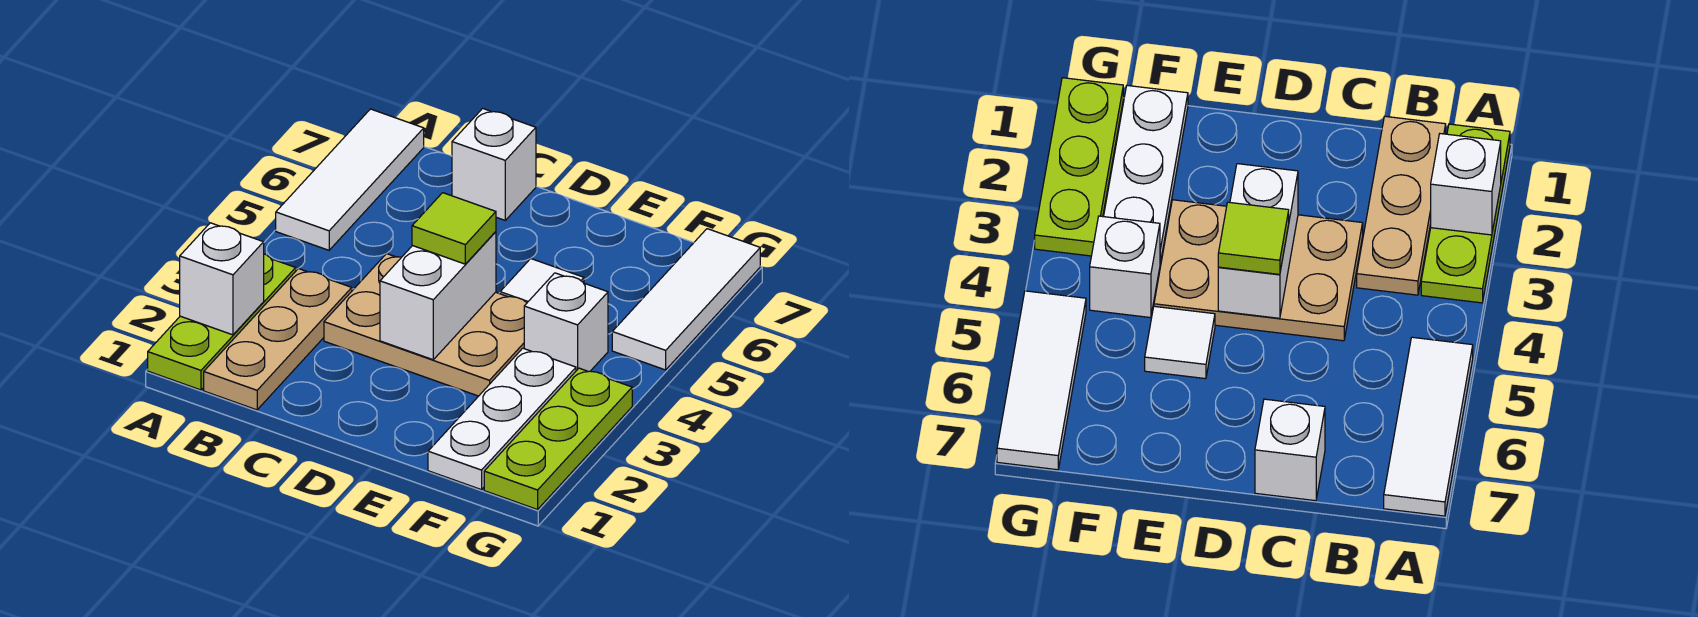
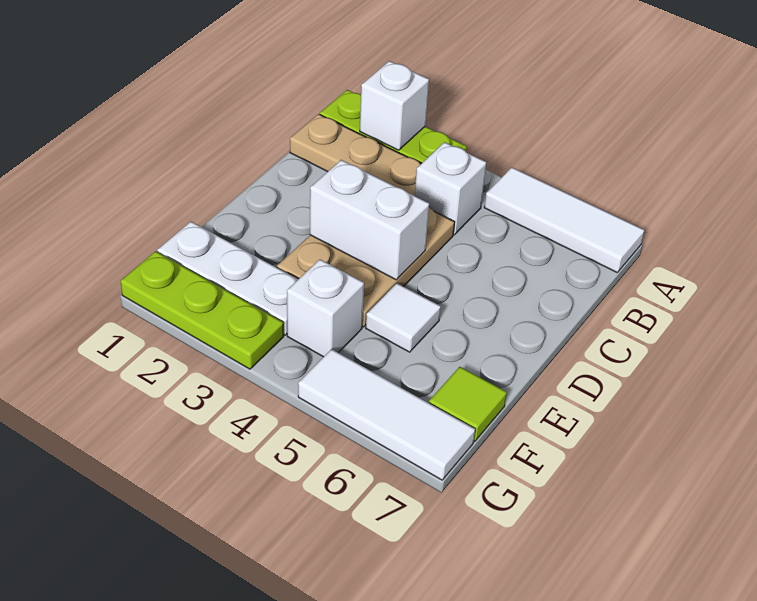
white 1x1 brick [452,108,536,220] -> white 1x1 brick moved to [415,142,486,235]
lime 1x1 tile [412,193,496,264] -> lime 1x1 tile moved to [429,367,507,441]

